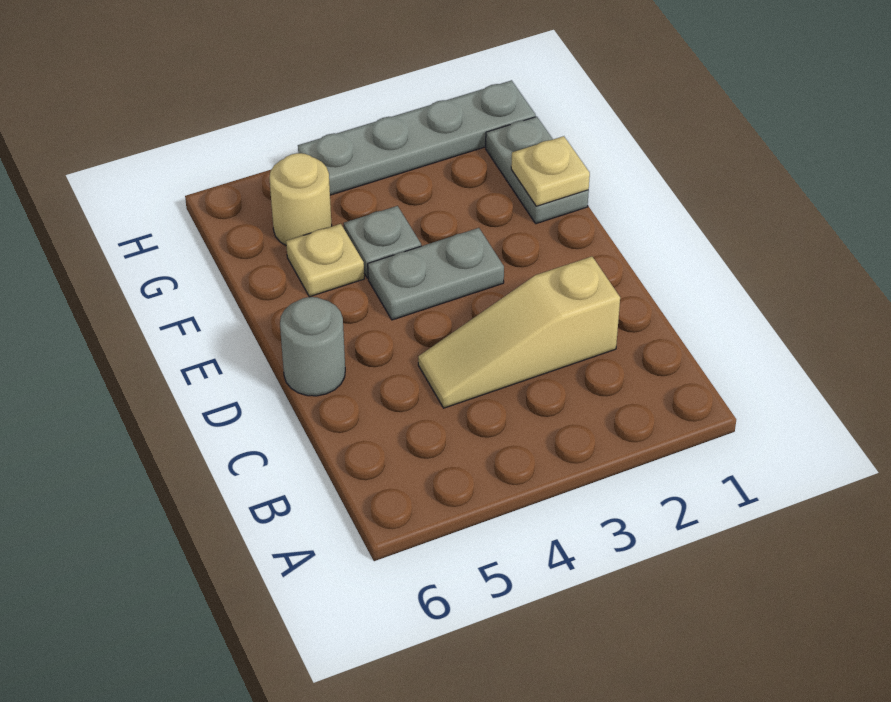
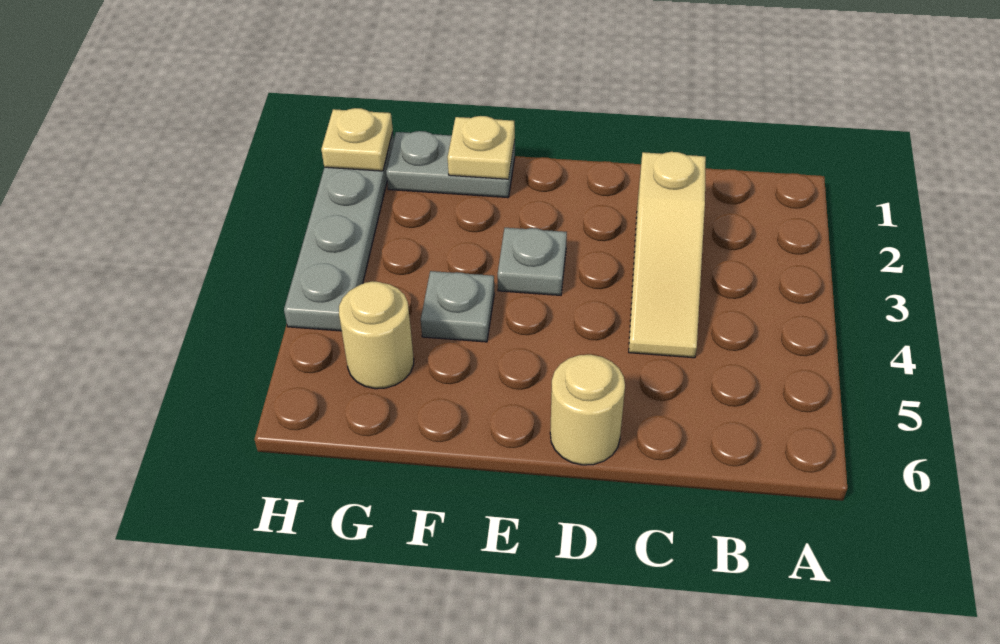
grey 1x1 round brick [280,297,345,396] -> tan 1x1 round brick [550,355,625,465]
grey 1x2 plate [368,228,504,320] -> grey 1x1 plate [498,228,567,295]
tan 1x1 plate [286,224,364,297] -> tan 1x1 plate moved to [321,108,393,171]

